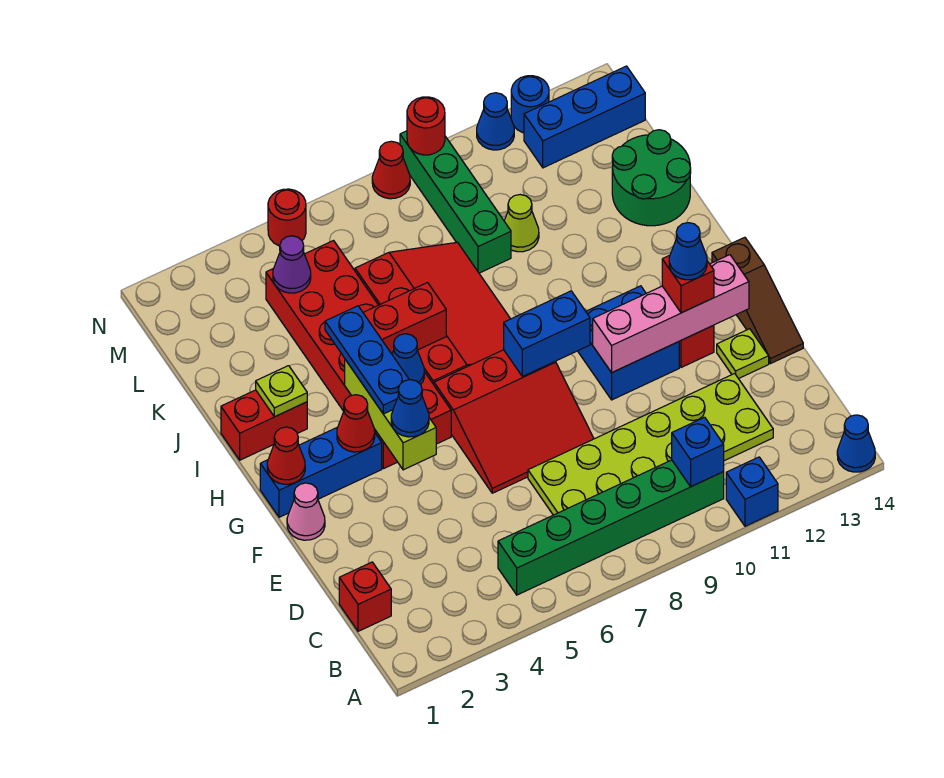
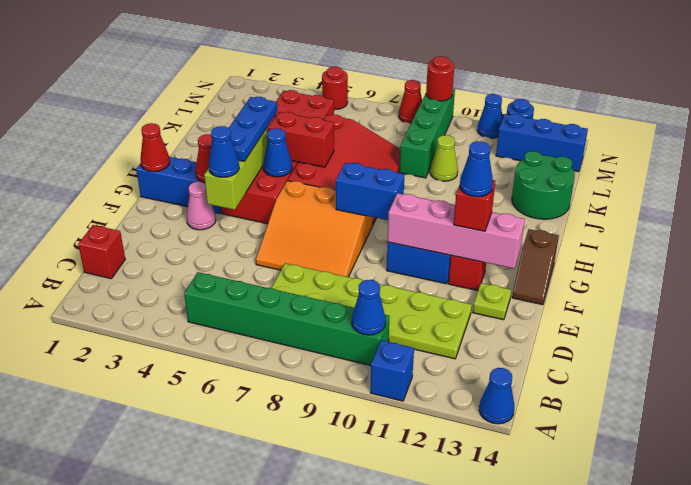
blue 1x1 brick [672,417,724,487] -> blue 1x1 cone [352,280,386,335]
red 3x3 slope [434,350,594,493] -> orange 3x3 slope [256,181,373,277]
brown 1x3 slope [712,237,803,364] -> brown 1x2 slope [512,229,559,305]
pink 1x1 cone [287,483,325,540] -> pink 1x1 cone moved to [187,182,216,230]
red 1x2 brick [221,390,307,460] -> none
lime 1x1 plate [256,366,307,417] -> none
purple 1x1 cone [273,236,311,293] -> none

